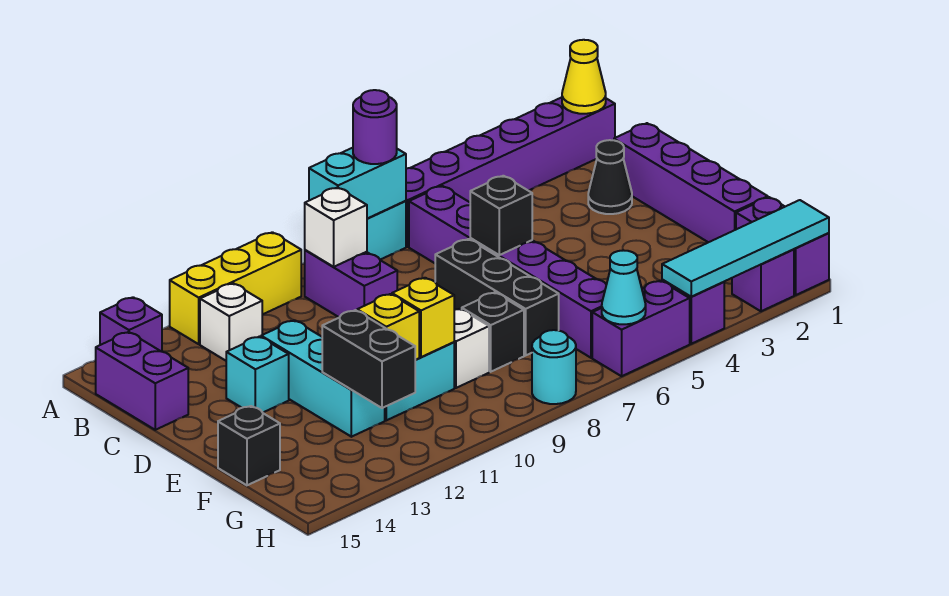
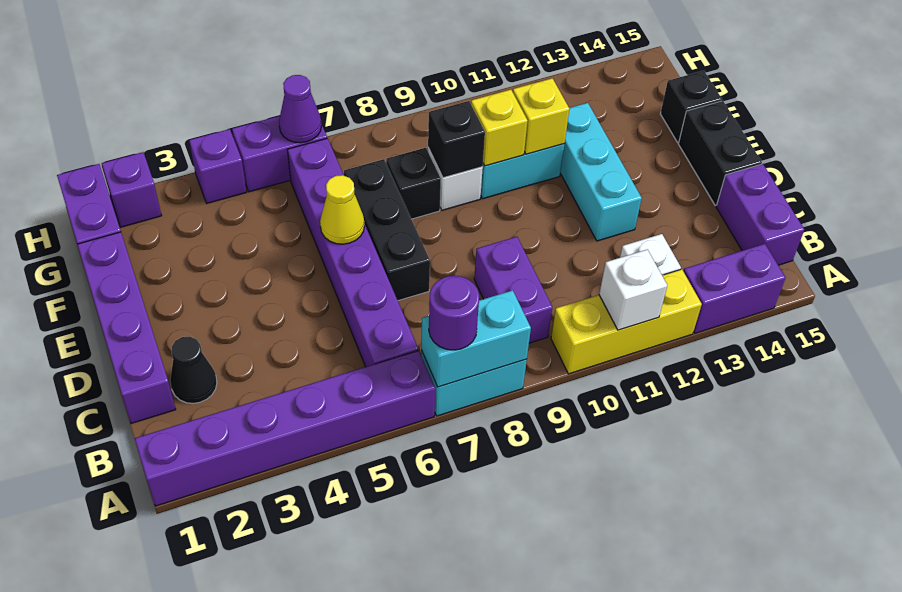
yellow 1x1 cone [562,40,606,114] -> yellow 1x1 cone moved to [320,175,364,244]
purple 1x1 brick [100,297,162,352] -> purple 1x2 brick [683,244,785,333]
white 1x1 brick [305,187,367,267] -> white 1x1 brick moved to [599,249,667,330]
black 1x1 brick [470,176,532,255] -> black 1x1 brick moved to [428,101,485,178]
cyan 1x1 brick [226,337,289,412] -> none
black 1x2 brick [322,310,415,408] -> black 1x2 brick moved to [679,101,762,205]
cyan 1x4 tile [662,200,829,297] -> none
cyan 1x1 cone [602,250,646,324] -> purple 1x1 cone [279,75,322,143]
cyan 1x1 round brick [532,330,576,404] -> none

